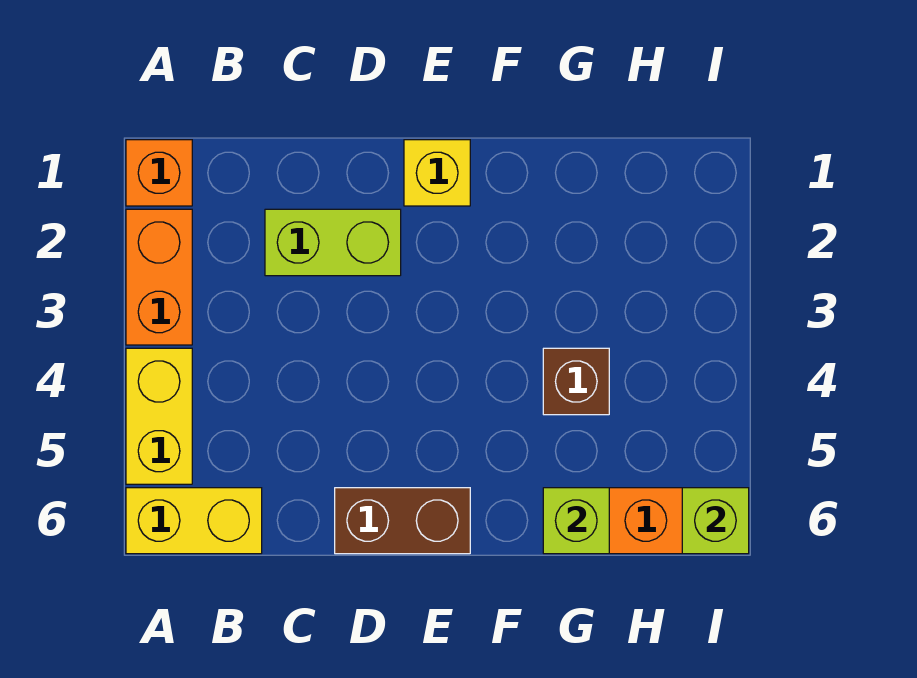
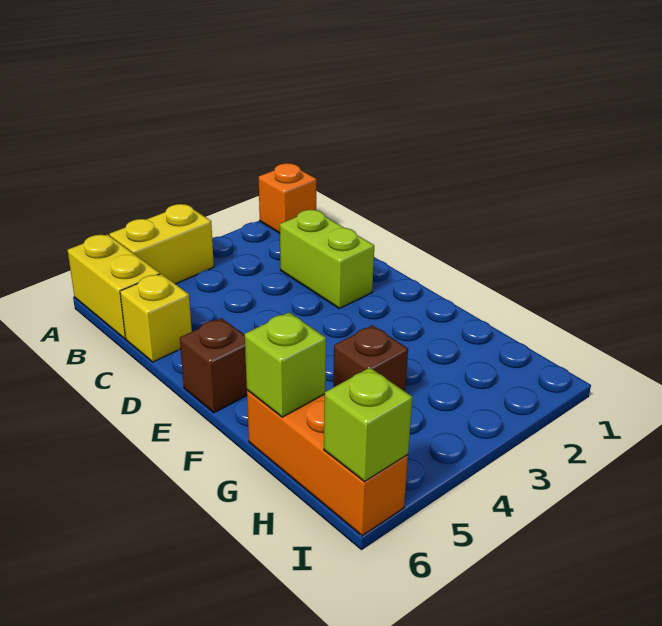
orange 1x2 brick [126,209,192,345] -> none
brown 1x2 brick [335,488,470,554] -> brown 1x1 brick [180,318,247,413]
yellow 1x1 brick [404,140,470,206] -> yellow 1x1 brick moved to [120,274,192,362]

